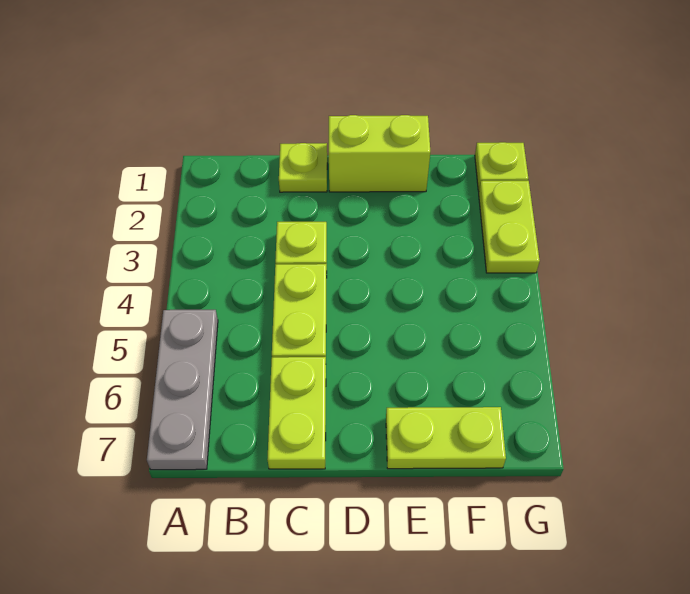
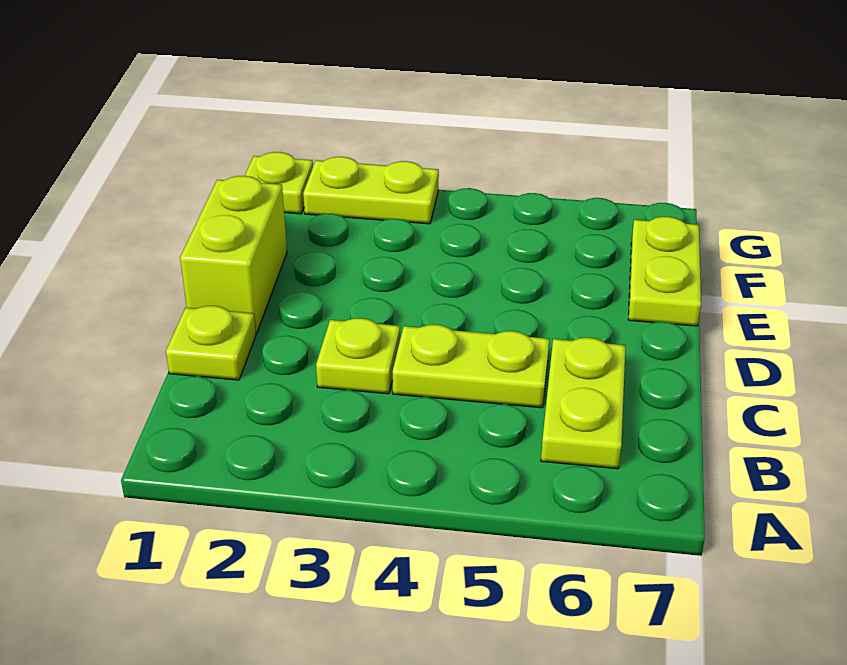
grey 1x3 plate [147,310,218,470] -> none
lime 1x2 plate [267,357,326,469] -> lime 1x2 plate turned to [541,338,626,469]

